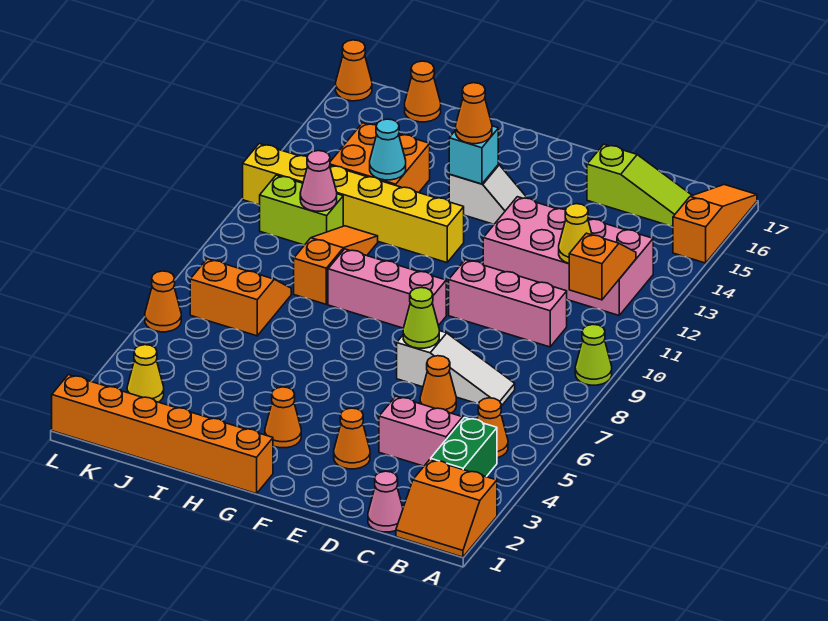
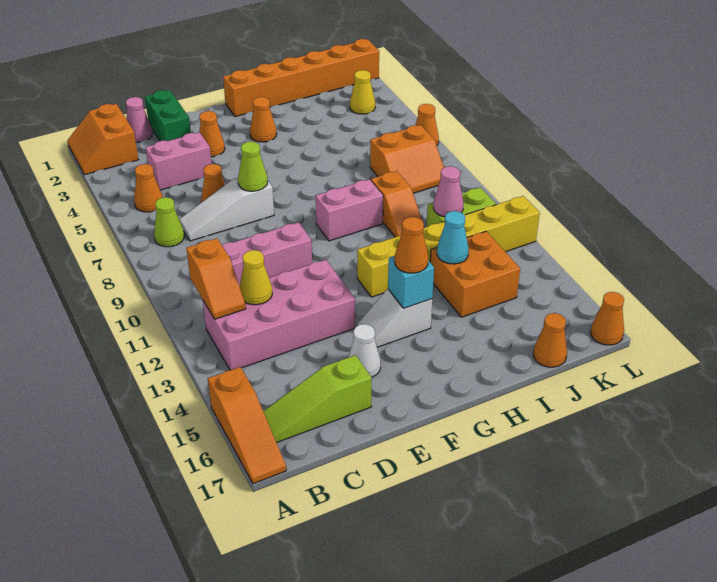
orange 2x2 slope [396,460,497,557] -> orange 2x2 slope turned to [67,104,138,175]
lime 1x1 cone [575,325,612,385] -> lime 1x1 cone moved to [154,197,184,247]
green 1x2 brick [431,418,497,477] -> green 1x2 brick moved to [145,90,191,141]
none -> white 1x1 cone [349,324,381,377]
pink 1x3 brick [328,249,446,328] -> pink 1x2 brick [315,179,383,241]
orange 1x3 slope [294,226,378,304] -> orange 1x2 slope [371,171,422,237]

